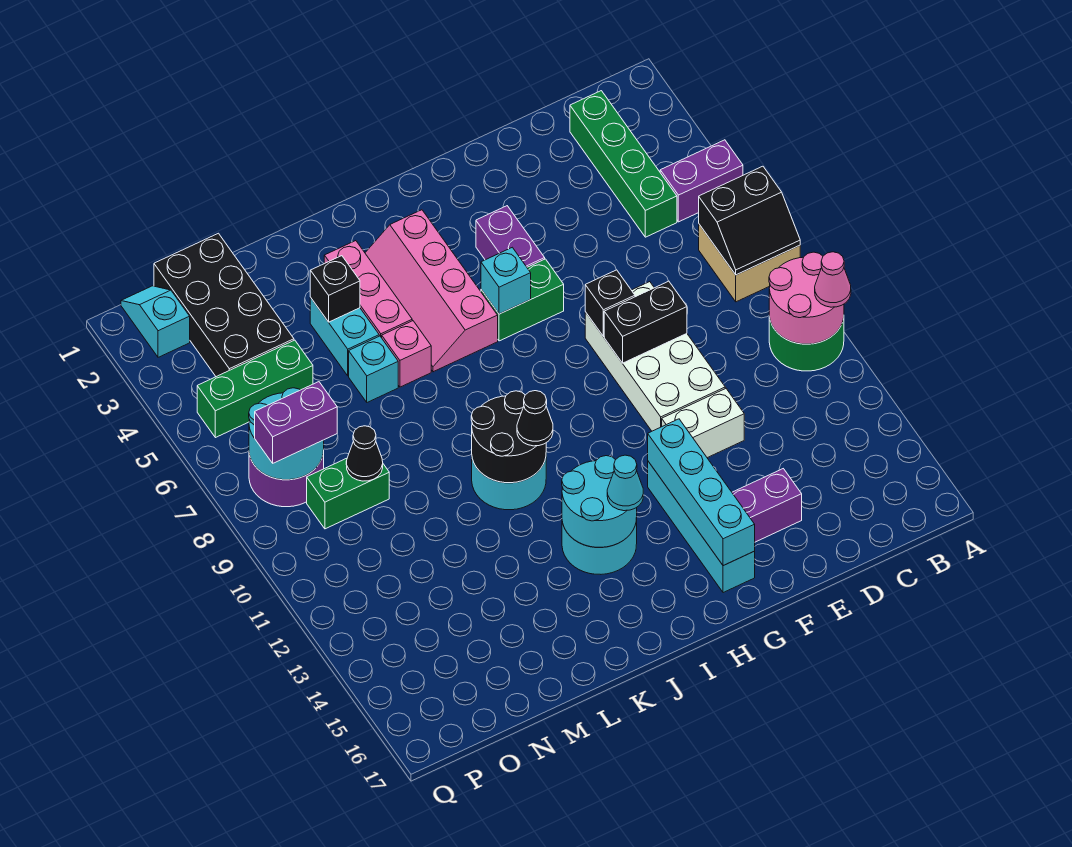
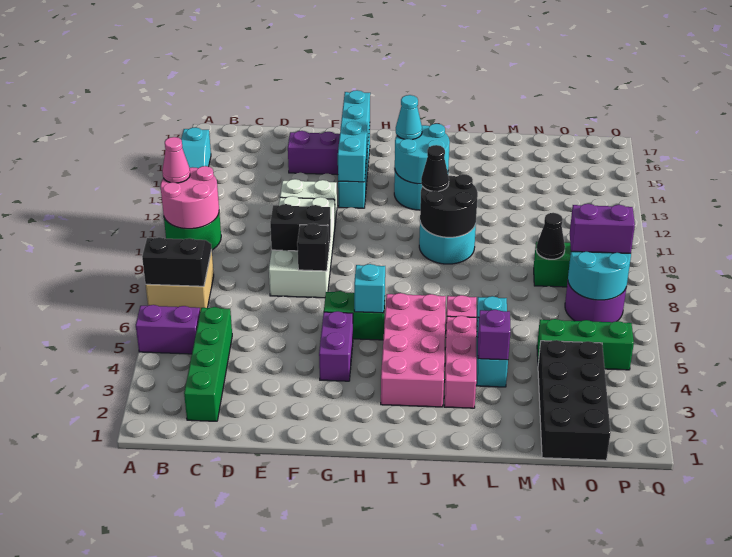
pink 2x4 slope [365,210,498,372] -> pink 2x4 brick [381,293,446,407]
black 1x1 brick [310,256,360,322] -> purple 1x1 brick [478,310,510,360]
cyan 1x2 slope [121,286,190,357] -> cyan 1x2 slope moved to [181,127,211,168]

